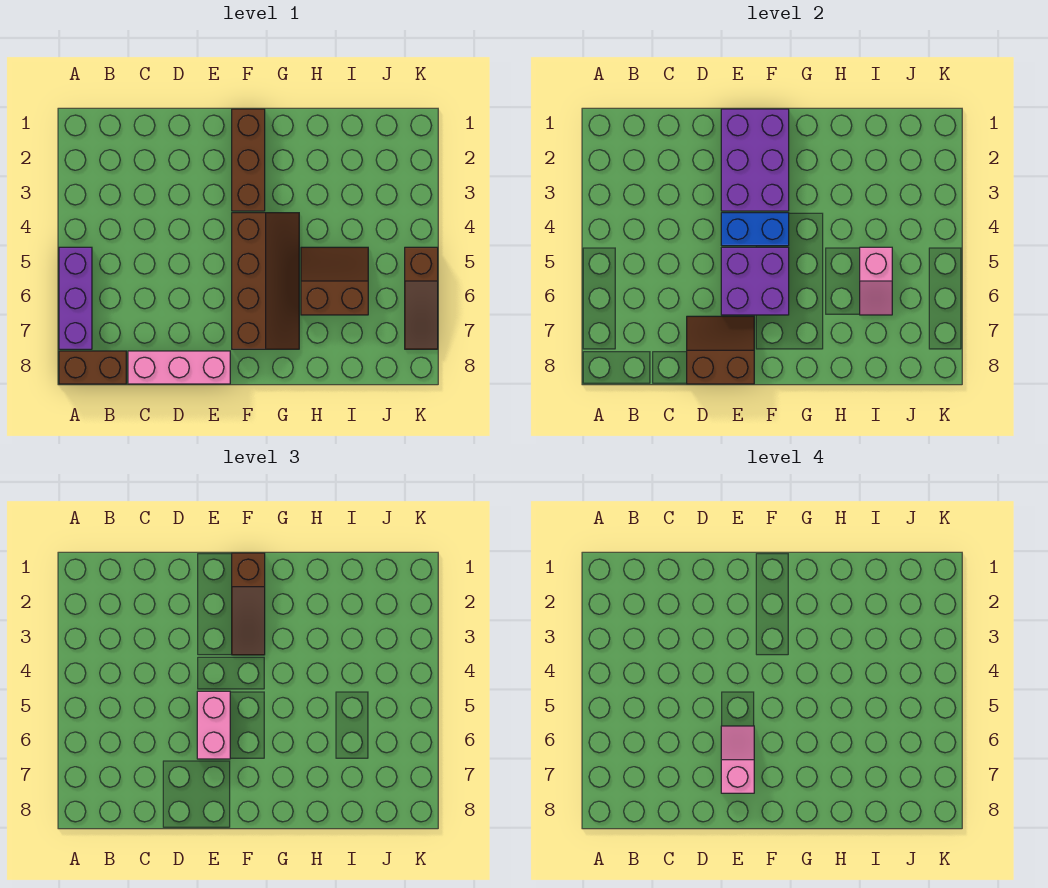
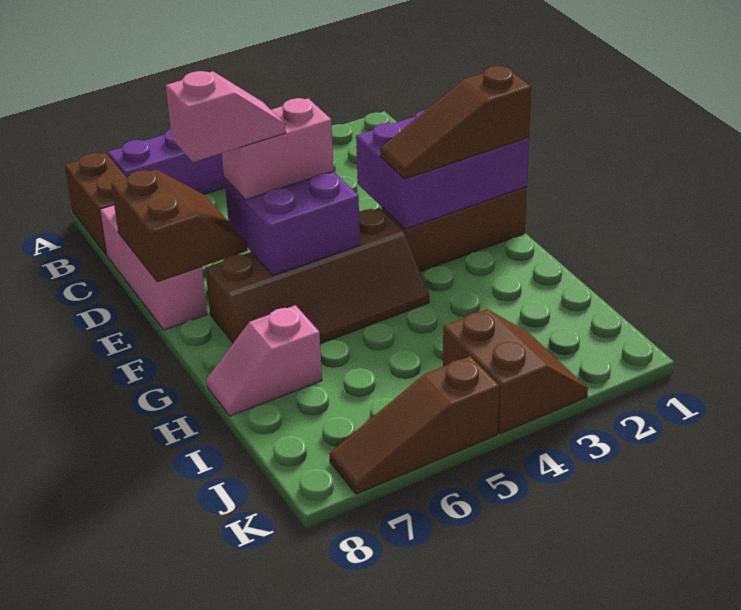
blue 1x2 brick [721,213,789,246] -> none
brown 2x2 slope [301,247,368,315] -> brown 2x2 slope moved to [443,309,588,434]
pink 1x2 slope [860,247,892,315] -> pink 1x2 slope moved to [207,305,322,416]

